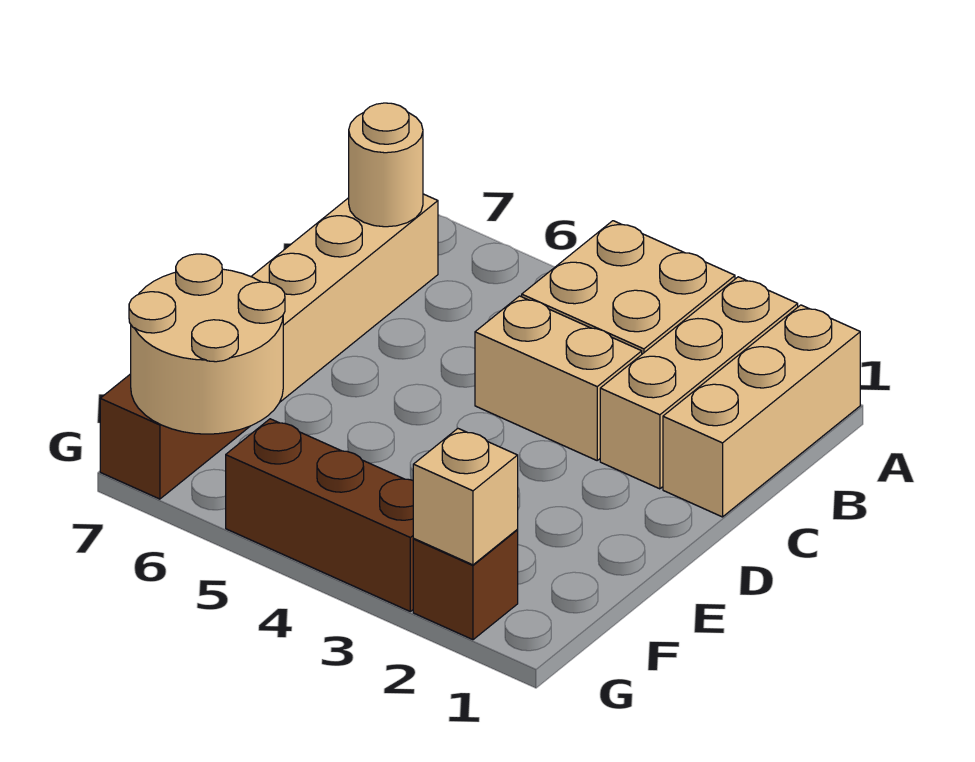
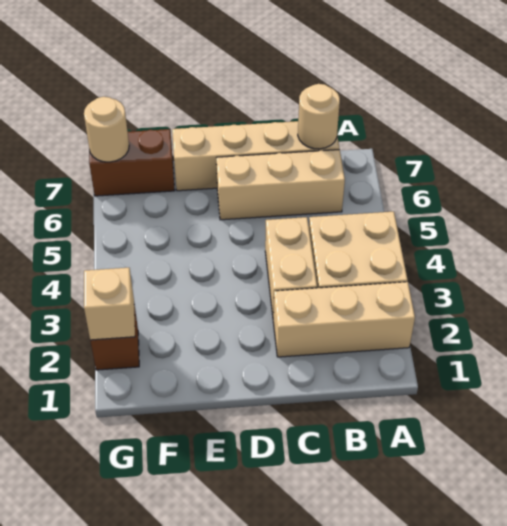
tan 1x3 brick [663,305,860,517] -> tan 1x3 brick moved to [216,150,345,220]
tan 2x2 round brick [129,254,285,434] -> tan 1x1 round brick [84,97,129,162]
brown 1x3 brick [226,419,414,611] -> none

